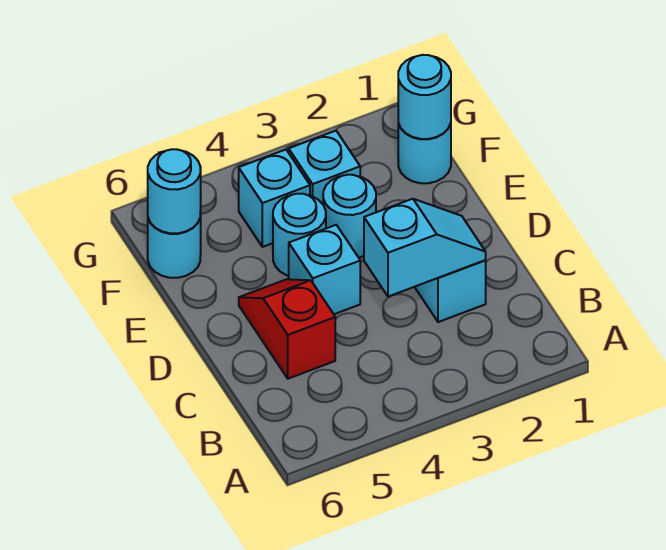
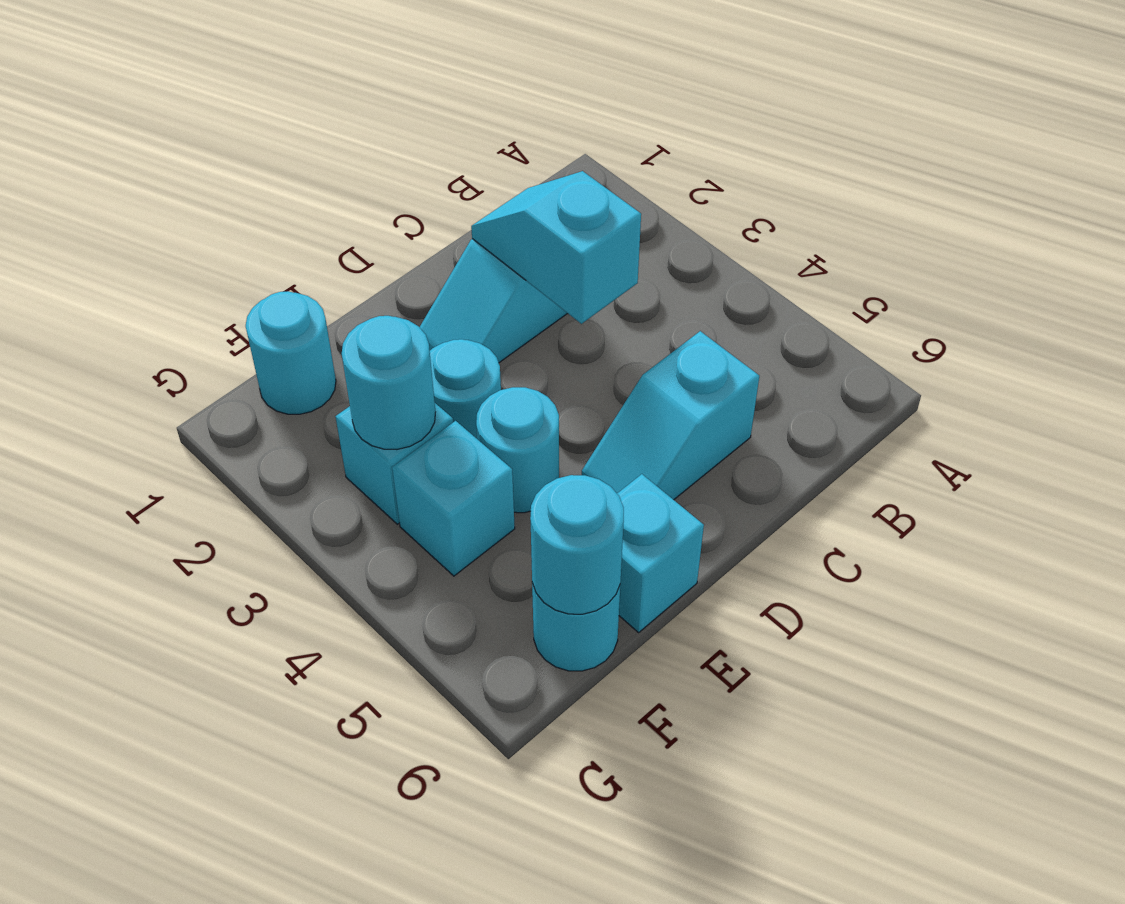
red 1x2 slope [239,279,335,379] -> cyan 1x2 slope [582,331,759,500]
cyan 1x1 brick [289,225,360,314] -> cyan 1x1 brick moved to [617,474,704,632]
cyan 1x1 round brick [398,55,451,139] -> cyan 1x1 round brick moved to [342,316,435,449]

